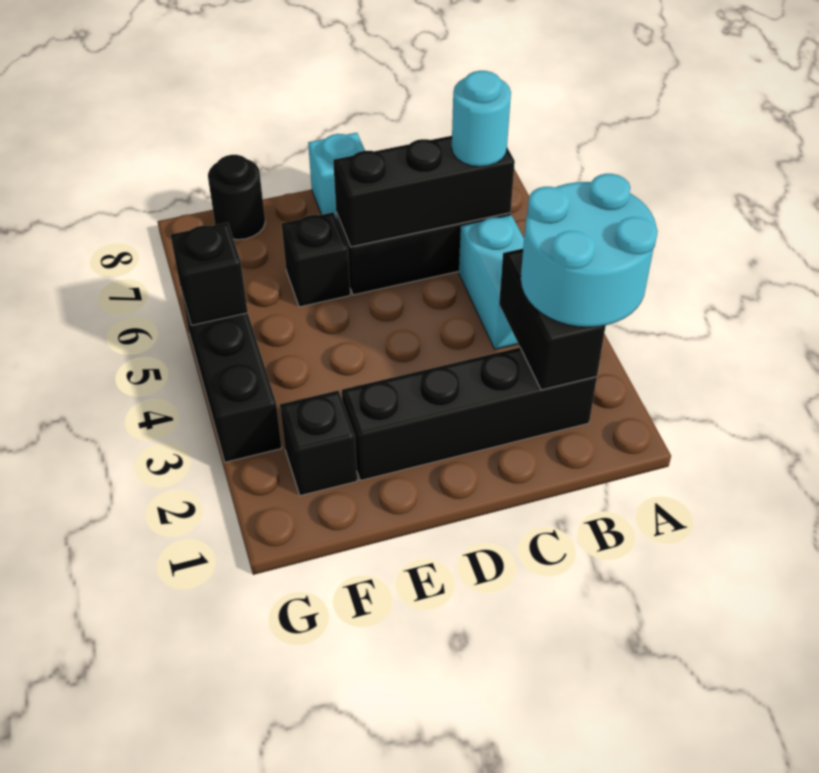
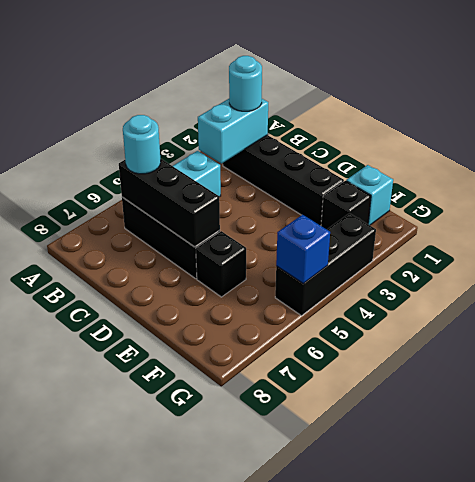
cyan 2x2 round brick [521,174,658,327] -> cyan 1x1 round brick [229,56,262,111]
black 1x2 brick [499,249,606,390] -> cyan 1x2 brick [198,99,268,164]
cyan 1x1 brick [308,133,365,219] -> cyan 1x1 brick moved to [346,165,393,225]
black 1x1 round brick [208,155,265,240] -> none
black 1x1 brick [171,223,248,325] -> blue 1x1 brick [276,215,330,284]

